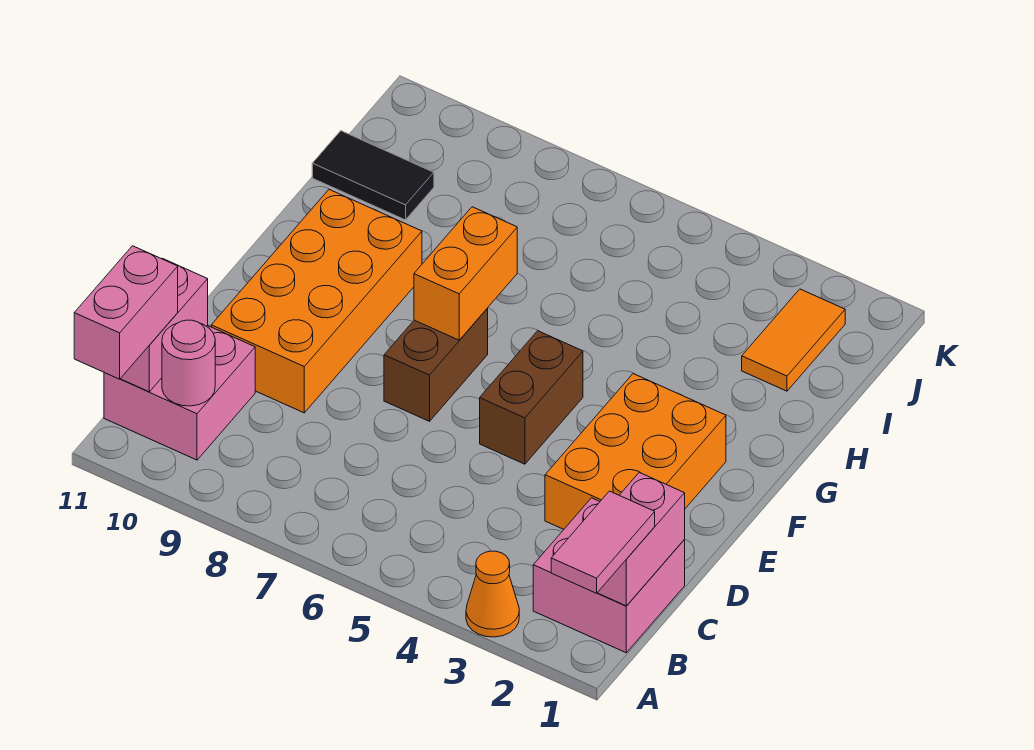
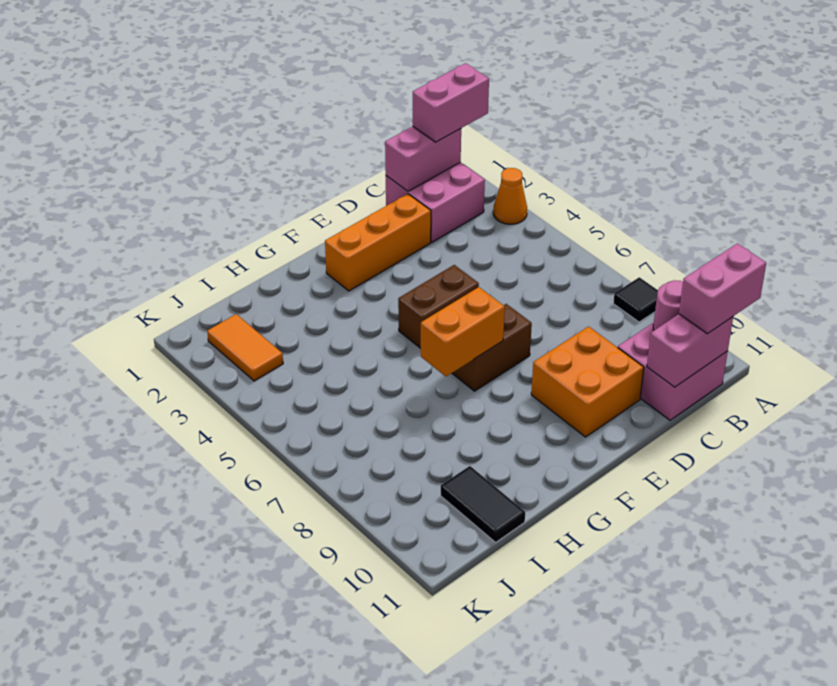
pink 1x2 tile [551,491,655,593] -> pink 1x2 brick [413,63,489,142]
none -> black 1x1 tile [613,277,658,322]
orange 2x3 brick [545,374,726,529] -> orange 1x3 brick [325,194,431,291]
orange 2x4 brick [211,190,422,413] -> orange 2x2 brick [531,326,644,437]
orange 1x2 tile [742,289,845,391] -> orange 1x2 tile turned to [207,314,283,381]

